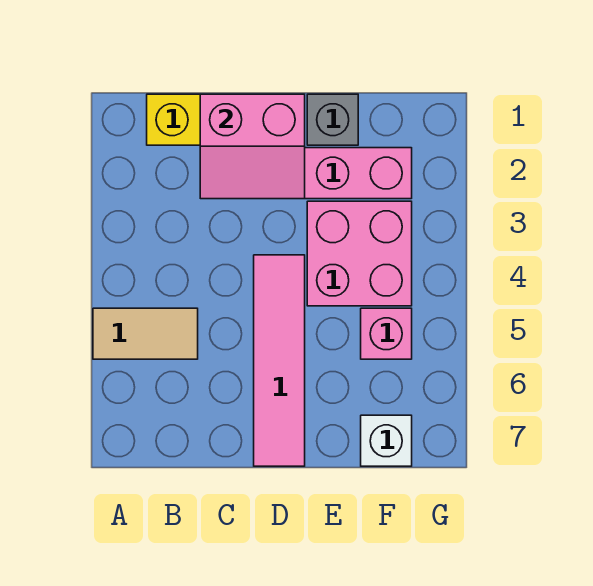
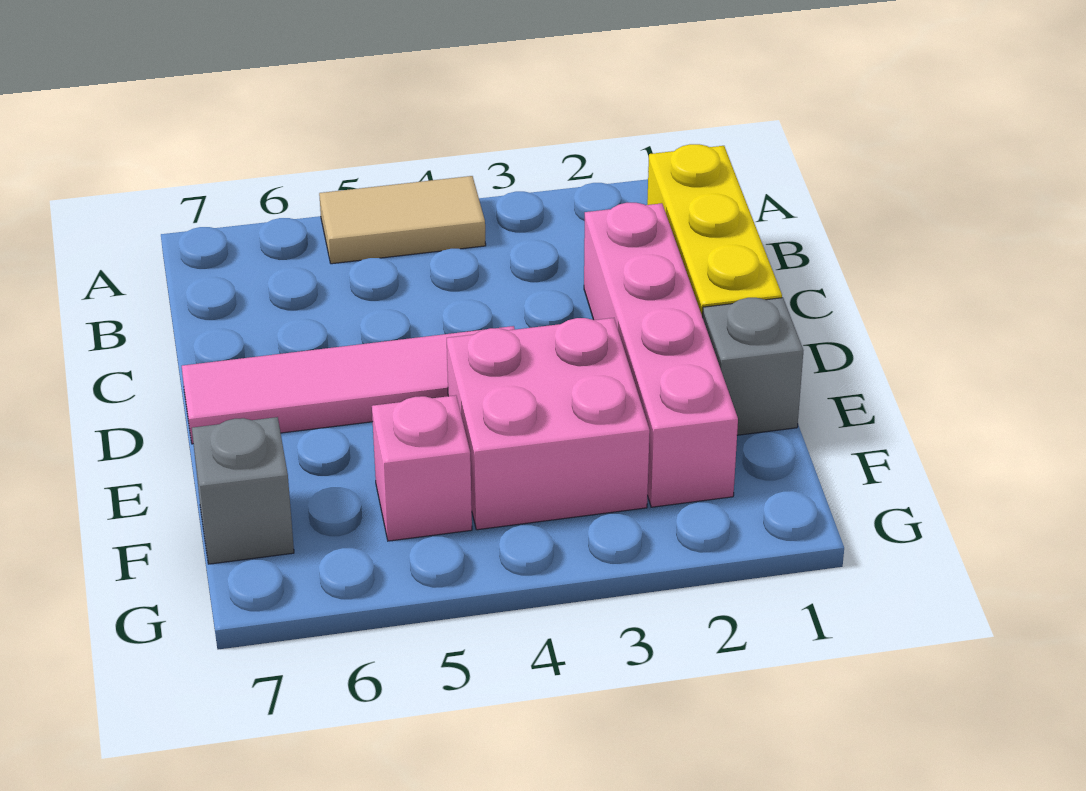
tan 1x2 tile [93,308,198,359] -> tan 1x2 tile turned to [319,176,486,264]
pink 2x2 slope [200,94,305,199] -> none
white 1x1 brick [361,415,412,466] -> grey 1x1 brick [192,417,294,564]

